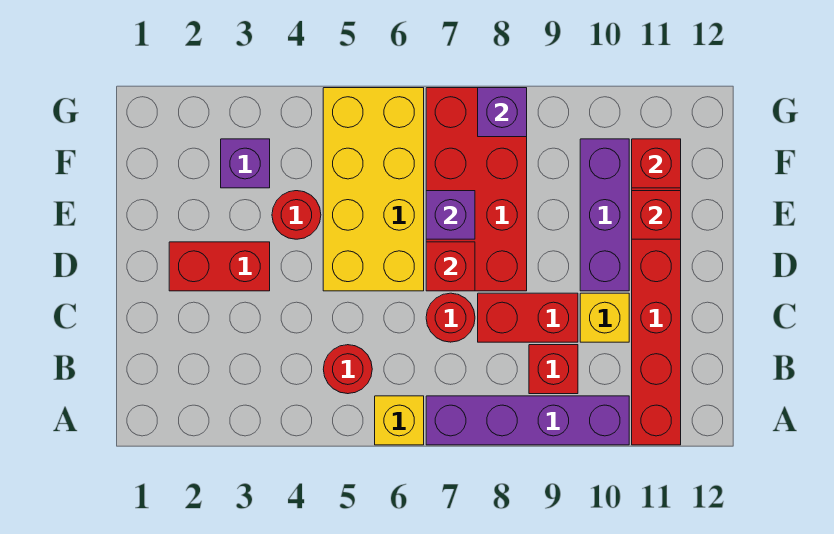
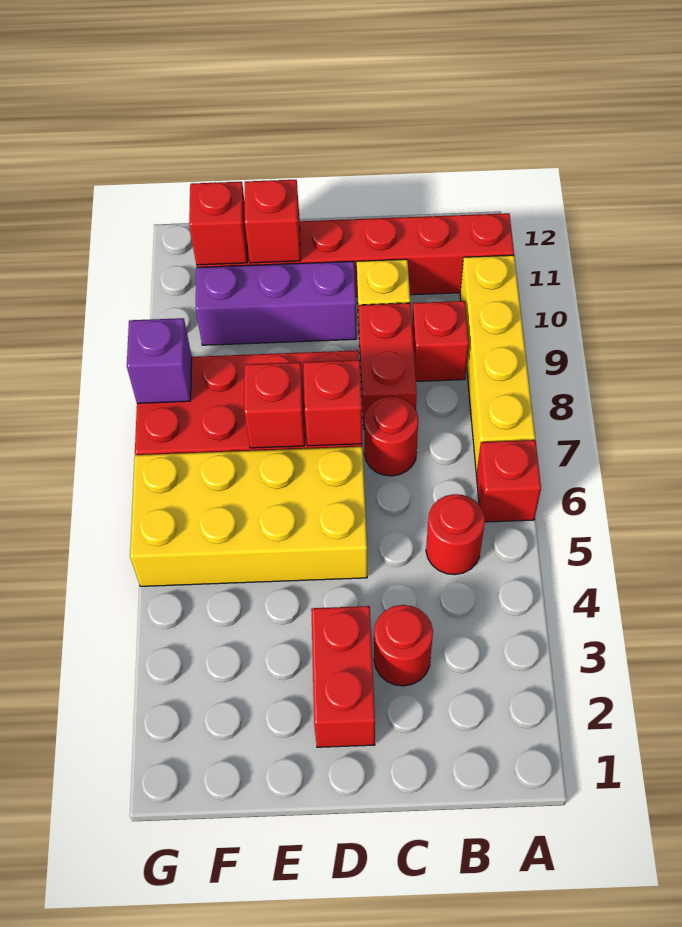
yellow 1x1 brick [375,396,424,445] -> red 1x1 brick [476,440,541,522]
purple 1x4 brick [426,396,629,445] -> yellow 1x4 brick [460,255,535,472]
red 1x1 round brick [272,191,321,239] -> red 1x1 round brick moved to [374,605,433,686]
purple 1x1 brick [426,191,475,239] -> red 1x1 brick [244,362,305,448]
purple 1x1 brick [221,139,270,188] -> none

